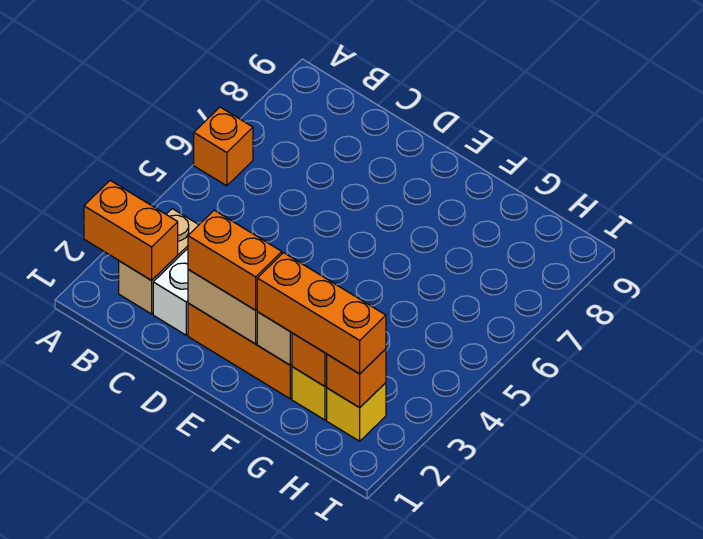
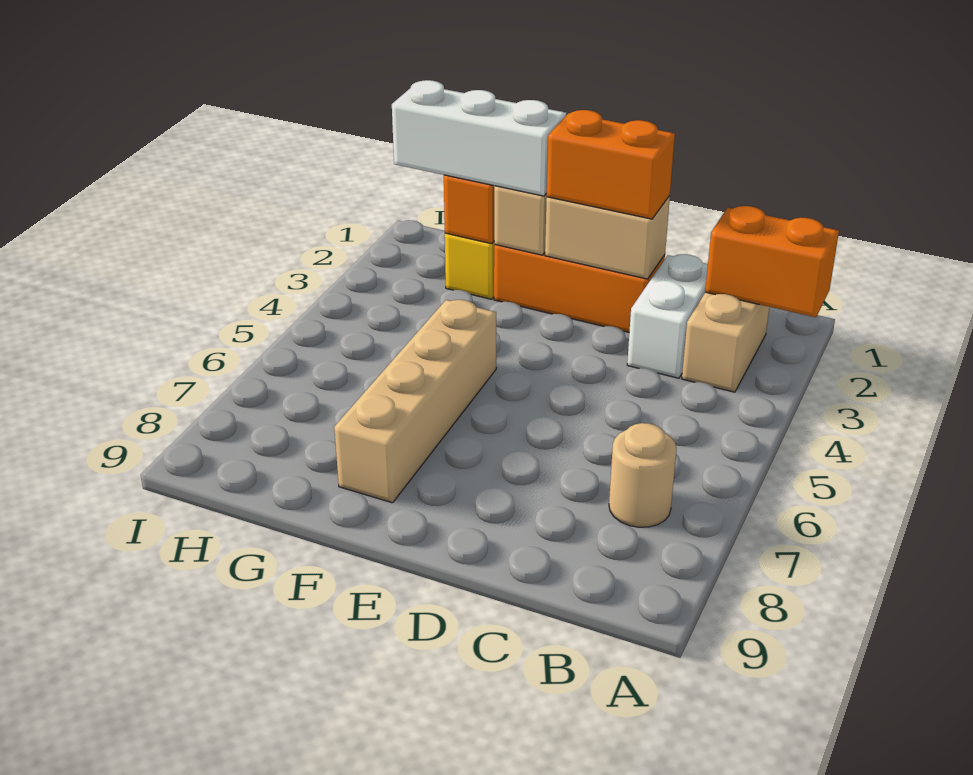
orange 1x1 brick [194,107,253,186] -> none
none -> tan 1x1 round brick [609,423,677,527]
orange 1x3 brick [257,253,386,374] -> white 1x3 brick [392,80,566,196]
none -> tan 1x4 brick [334,300,496,503]
yellow 1x1 brick [327,383,386,441] -> none
orange 1x1 brick [327,349,386,408] -> none

